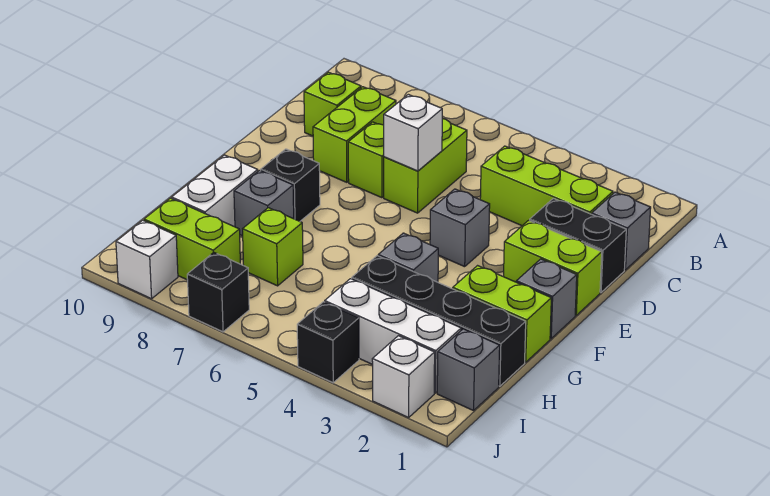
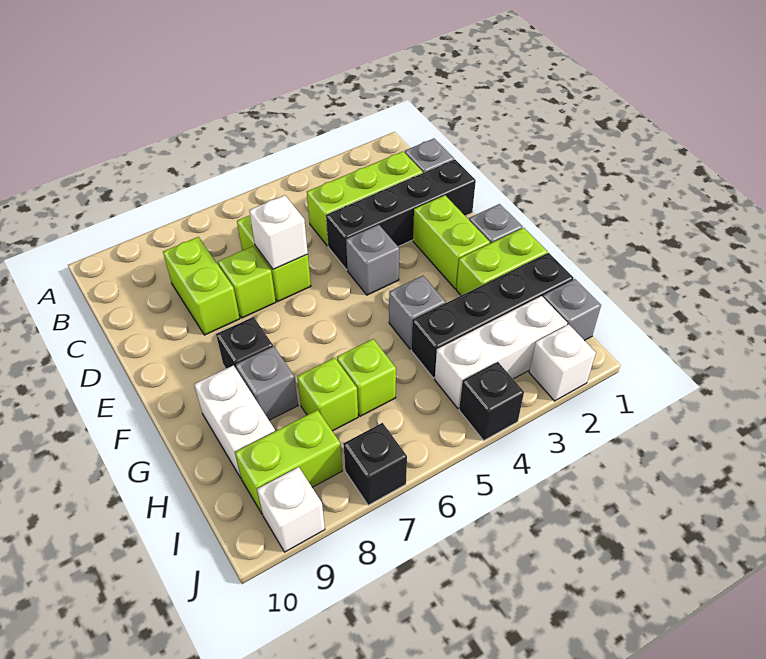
lime 1x1 brick [304,72,361,136] -> lime 1x1 brick moved to [337,339,396,416]
black 1x2 brick [530,198,626,292] -> black 1x4 brick [326,159,476,270]
lime 1x2 brick [504,221,602,315] -> lime 1x2 brick turned to [413,195,490,289]

